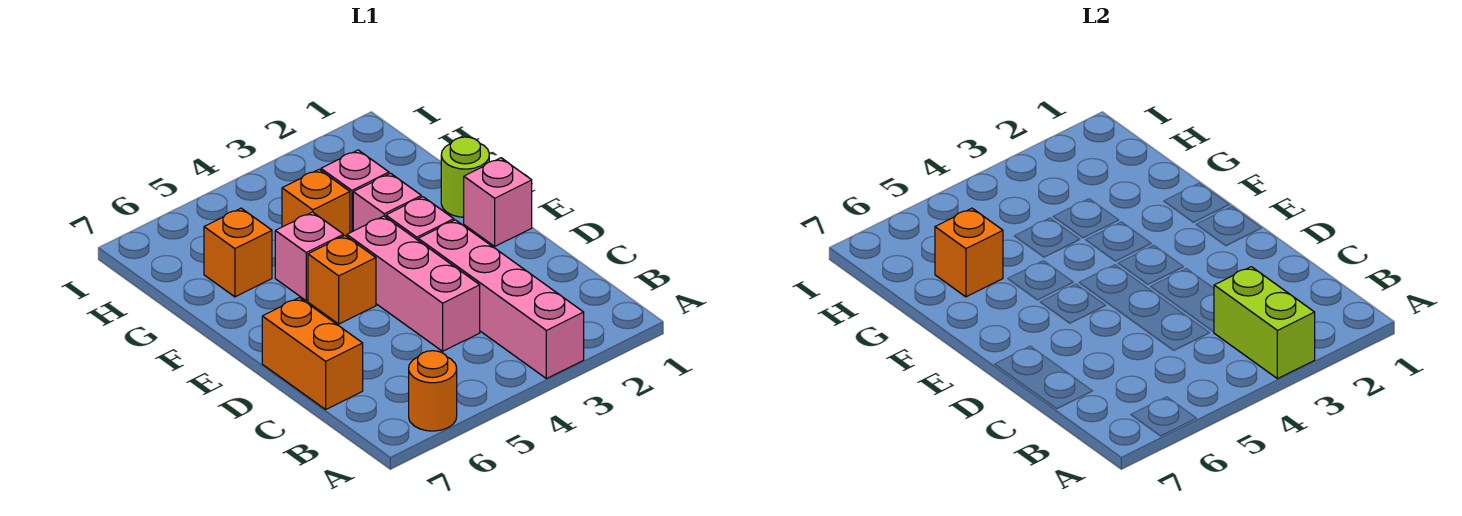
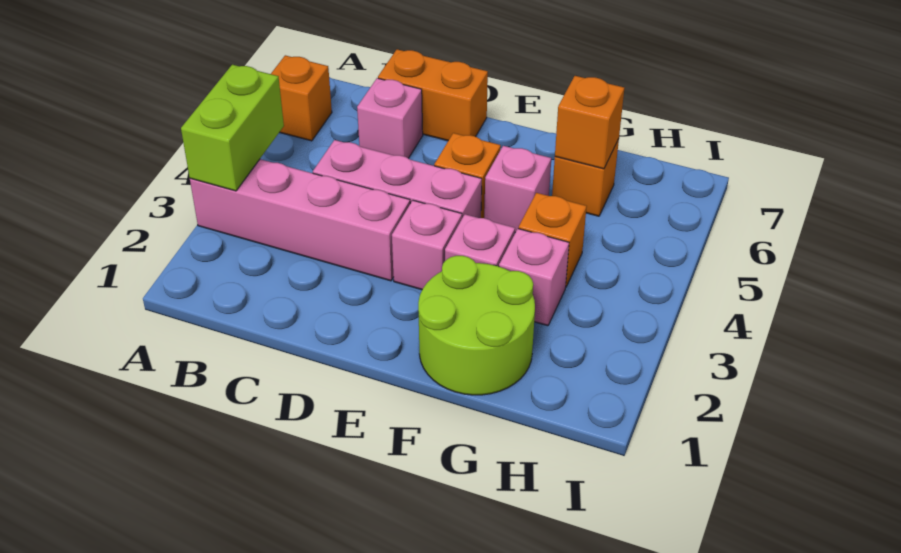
lime 1x2 brick [1214,267,1315,379] -> lime 1x2 brick turned to [181,65,284,191]
orange 1x1 round brick [409,351,457,431] -> orange 1x1 brick [271,55,332,141]
pink 1x1 brick [464,158,532,246] -> pink 1x1 brick moved to [357,78,423,158]
lime 1x1 round brick [441,137,489,217] -> lime 2x2 round brick [418,256,535,395]

